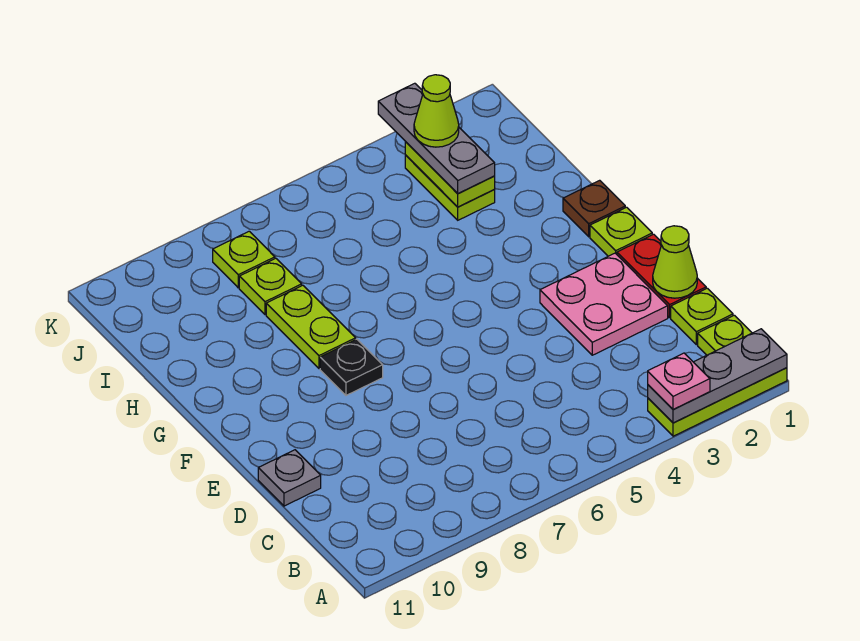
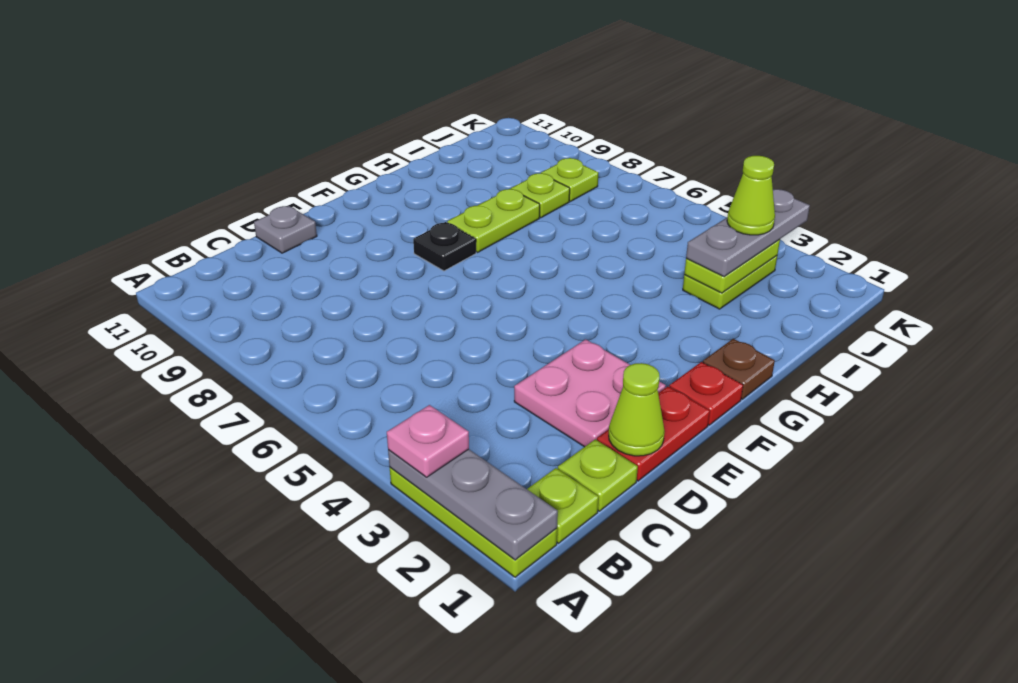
lime 1x1 plate [590,207,652,256] -> red 1x1 plate [669,362,743,425]

